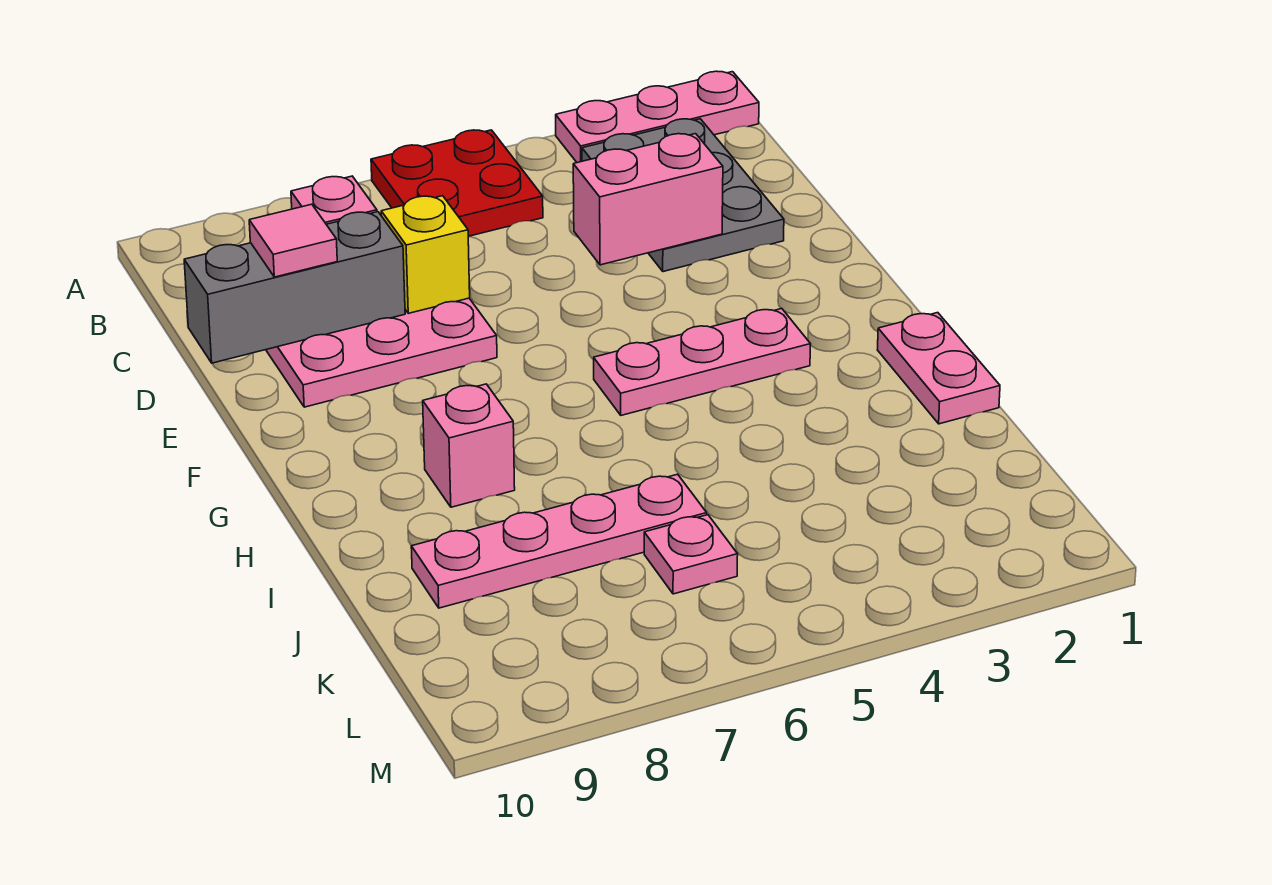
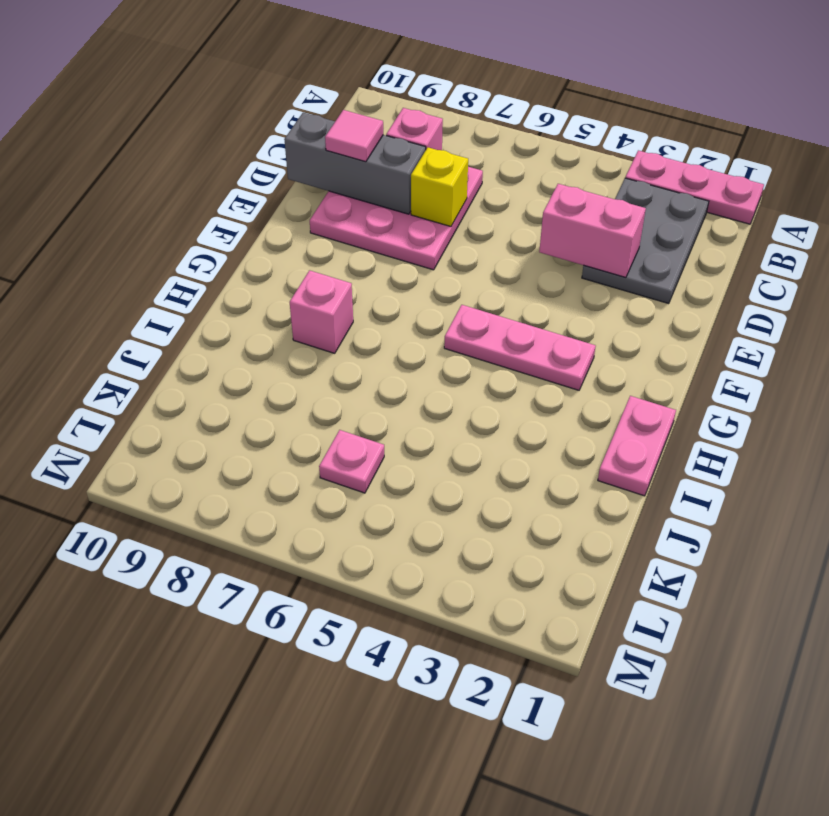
red 2x2 plate [371,130,543,236] -> none
pink 1x4 plate [411,474,707,608] -> none

